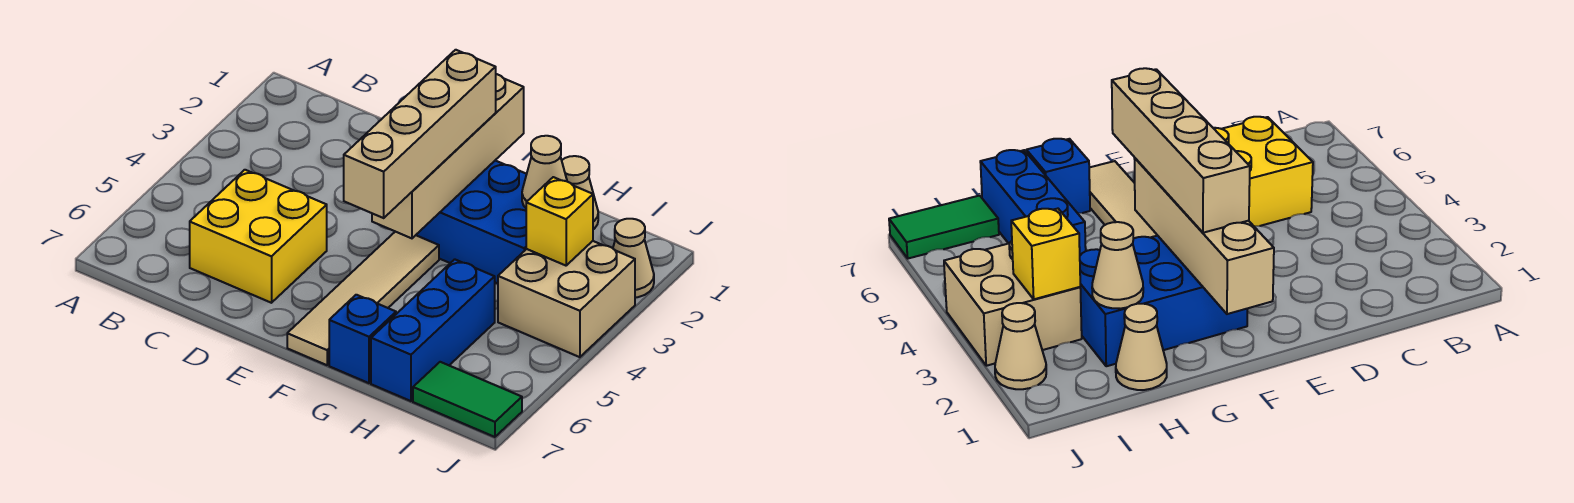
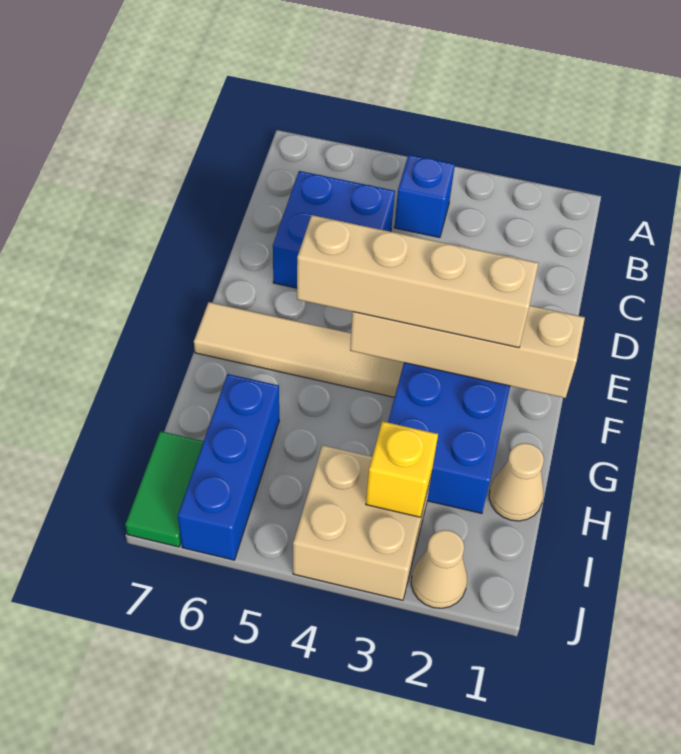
yellow 2x2 brick [190,170,327,303] -> blue 2x2 brick [273,171,395,288]
blue 1x1 brick [329,295,396,383] -> blue 1x1 brick moved to [394,155,455,238]
tan 1x1 cone [522,136,567,208] -> none
blue 1x3 brick [371,259,495,401] -> blue 1x3 brick turned to [178,374,279,560]

